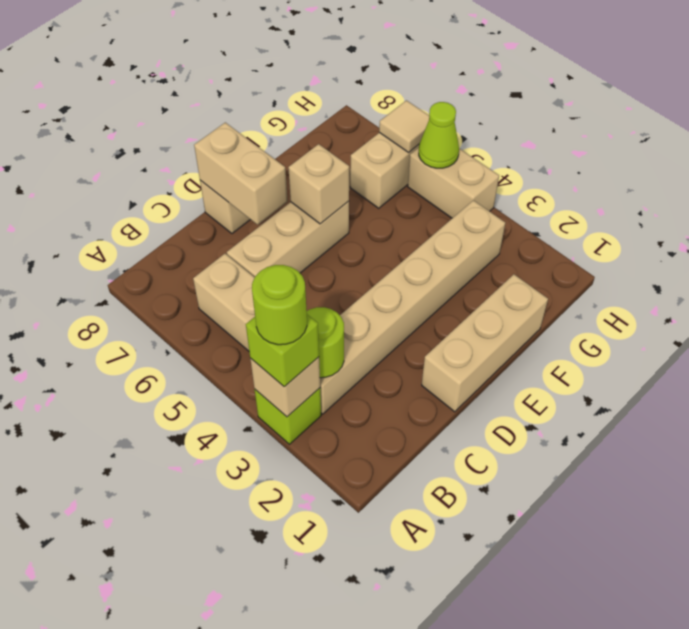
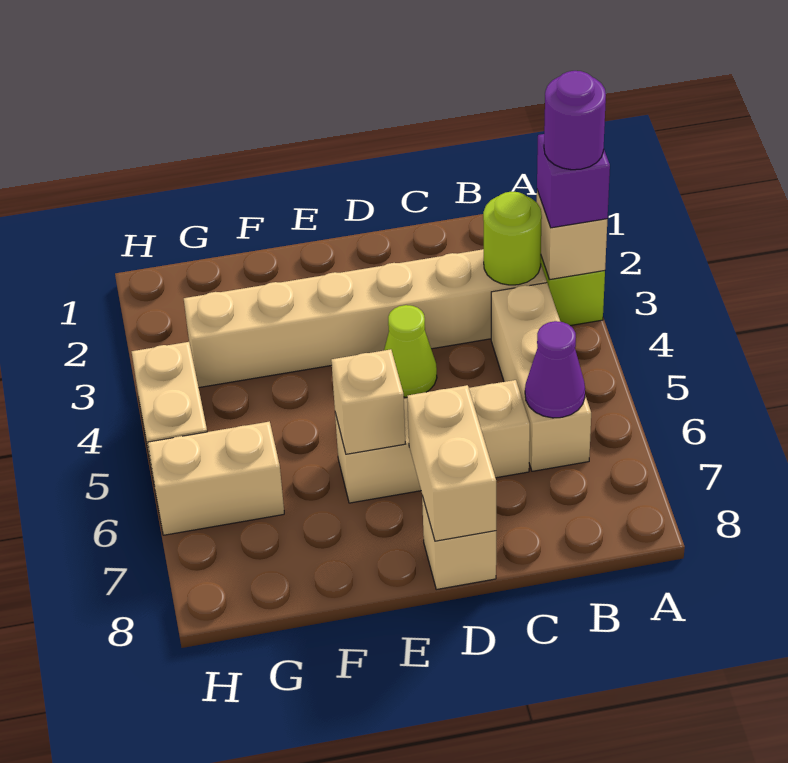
lime 1x1 brick [246,315,319,387] -> purple 1x1 brick [537,134,610,228]
lime 1x1 round brick [252,265,307,345] -> purple 1x1 round brick [544,71,606,170]
none -> purple 1x1 cone [525,321,585,418]
tan 1x3 brick [422,274,548,412] -> none
lime 1x1 cone [419,102,459,168] -> lime 1x1 cone moved to [384,305,437,397]
tan 1x1 tile [379,100,429,152] -> none

